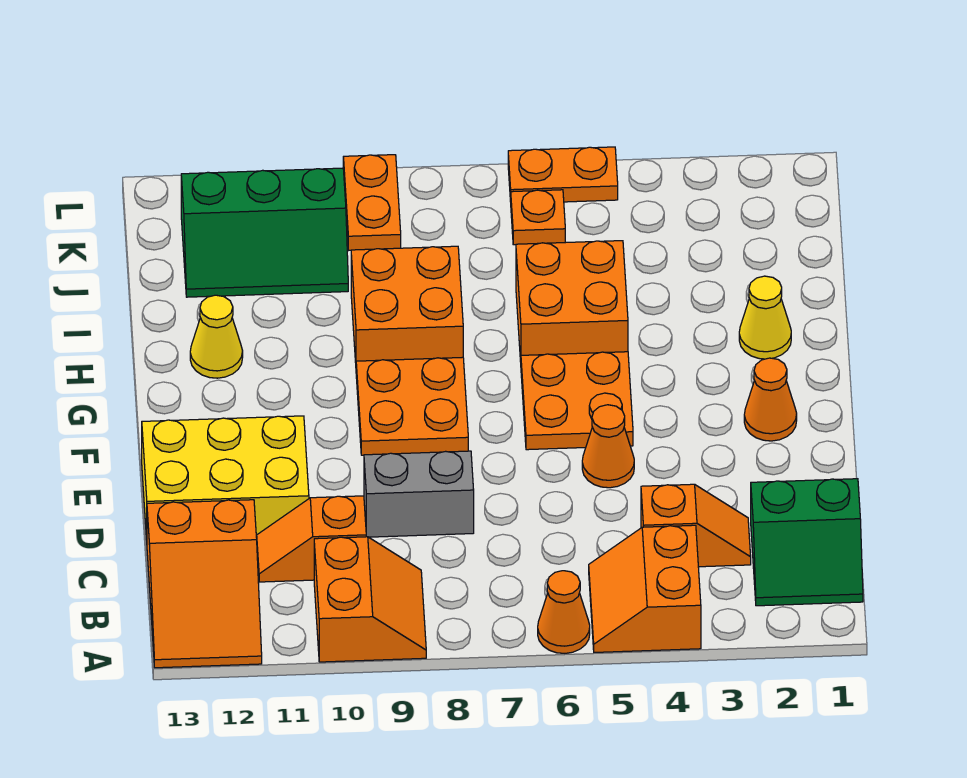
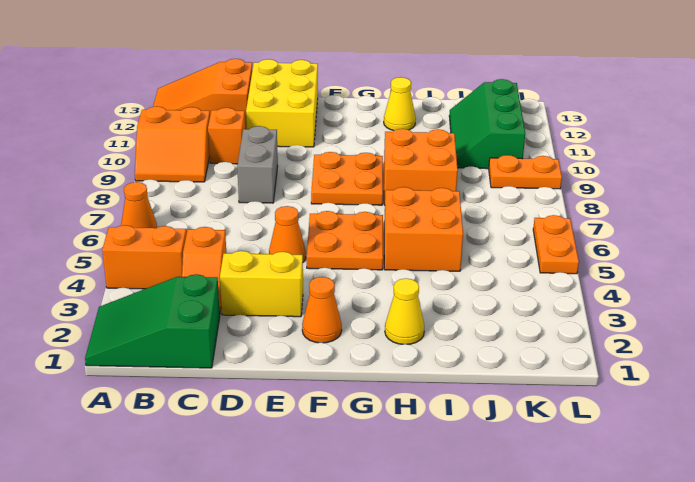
green 2x2 slope [751,479,863,606] -> green 2x3 slope [85,274,220,368]
none -> yellow 1x2 brick [220,251,303,317]
orange 1x1 plate [511,190,565,245] -> none

